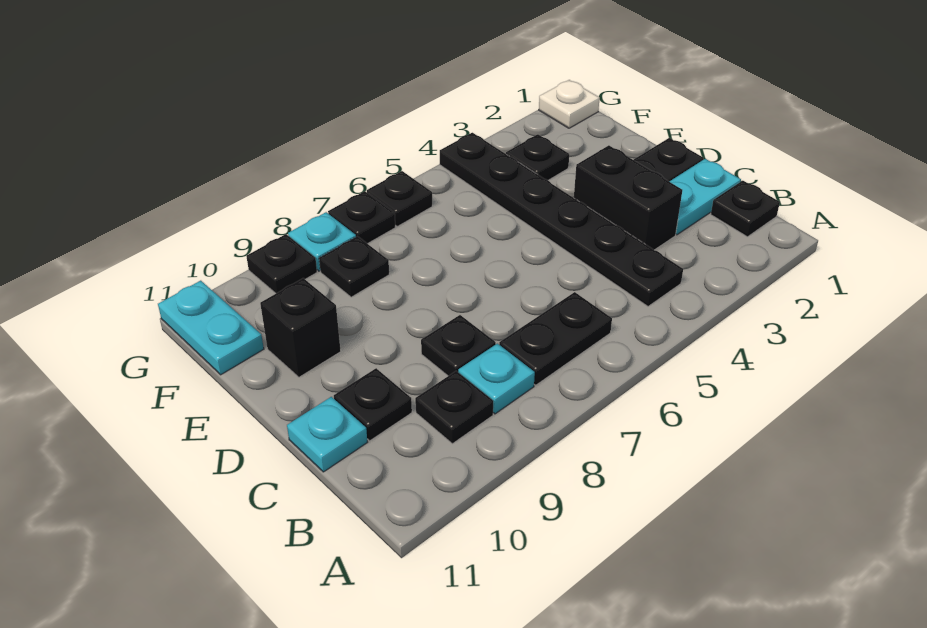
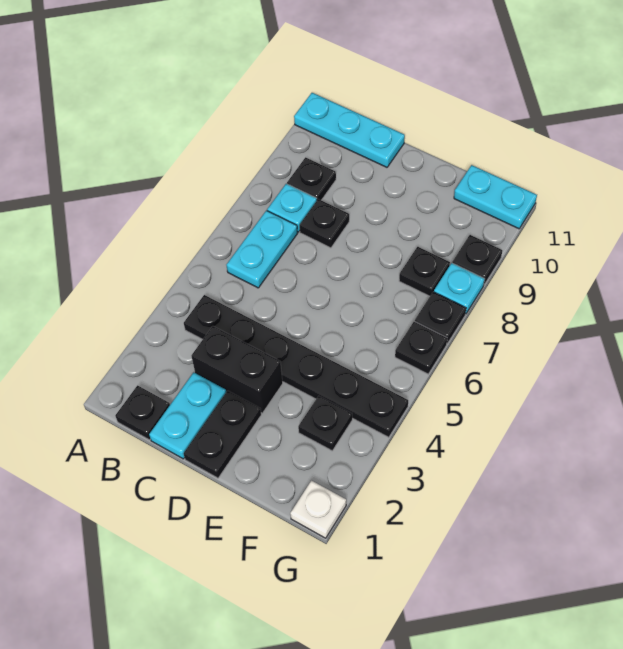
black 1x2 plate [499,292,612,385] -> cyan 1x2 plate [227,211,298,288]
black 1x1 plate [334,368,412,441] -> none
cyan 1x1 plate [287,397,367,472] -> cyan 1x3 plate [294,93,405,167]
black 1x1 brick [260,278,341,377] -> none

